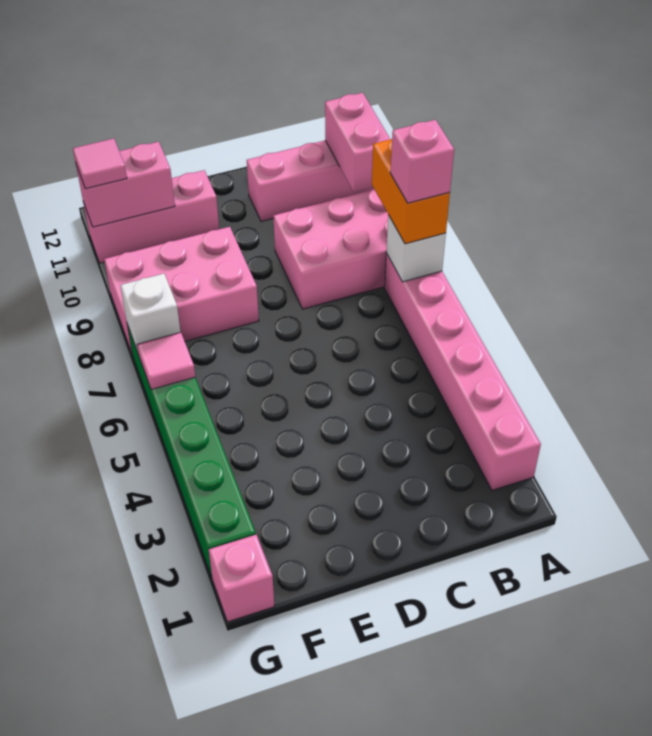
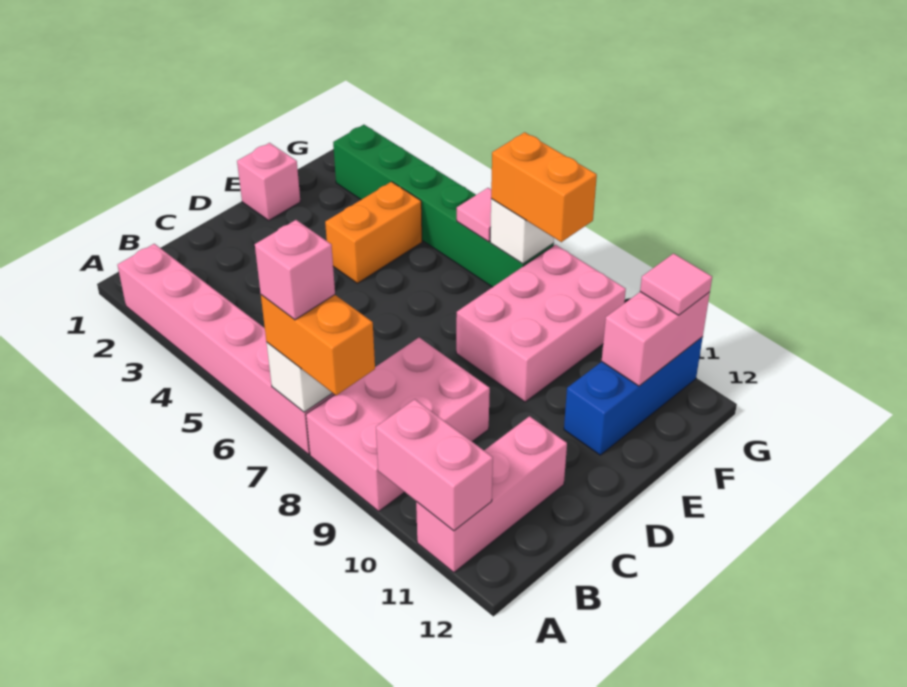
none -> orange 1x2 brick [325,182,422,283]
pink 1x3 brick [83,170,219,263] -> blue 1x3 brick [564,337,703,455]
pink 1x1 brick [209,535,274,622] -> pink 1x1 brick moved to [237,143,300,220]
none -> orange 1x2 brick [491,132,597,242]

